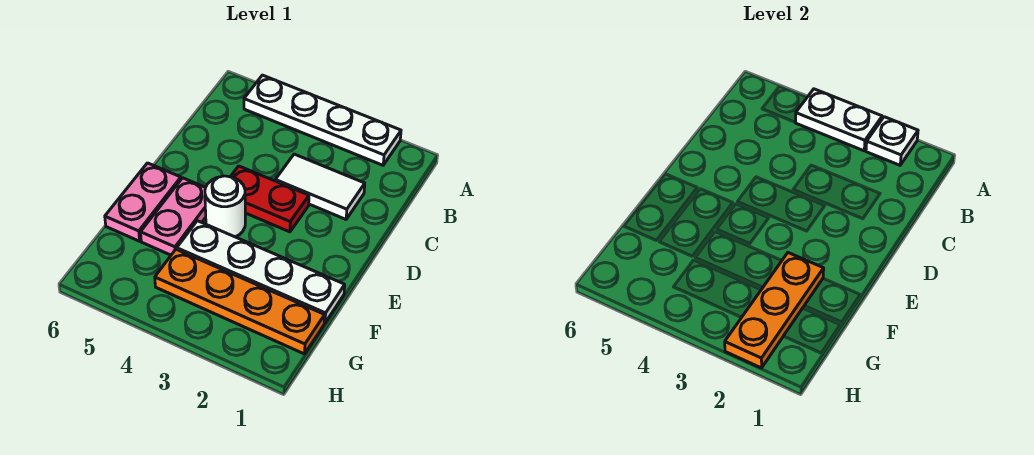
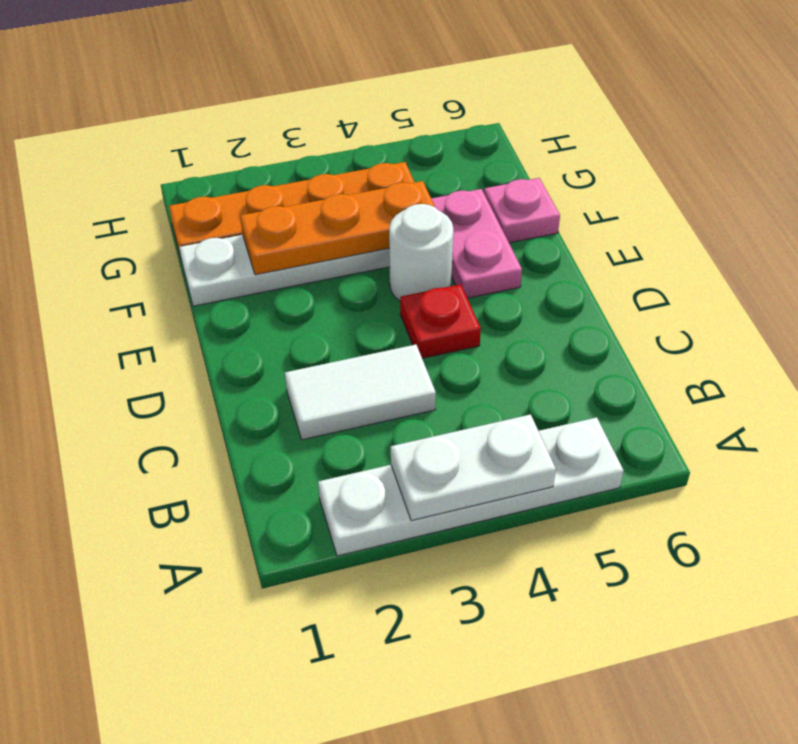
white 1x1 plate [866,117,918,165] -> none
red 1x2 plate [231,166,309,232] -> red 1x1 plate [400,284,481,358]
pink 1x2 plate [105,163,181,241] -> pink 1x1 plate [484,178,560,243]
orange 1x3 plate [725,253,824,368] -> orange 1x3 plate turned to [240,181,435,275]

